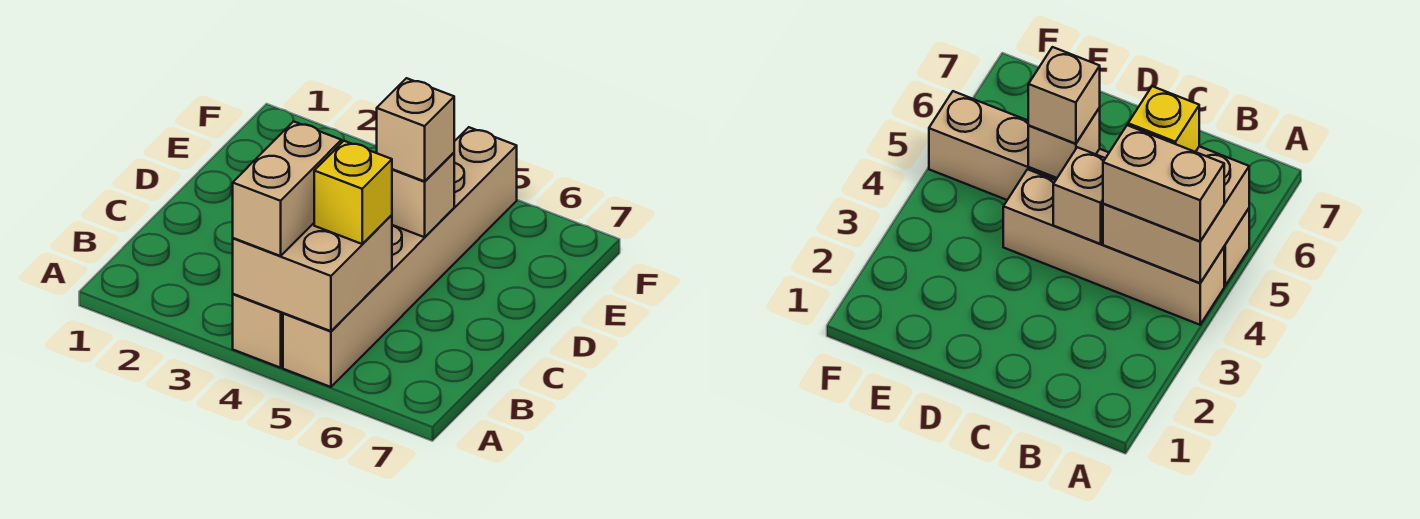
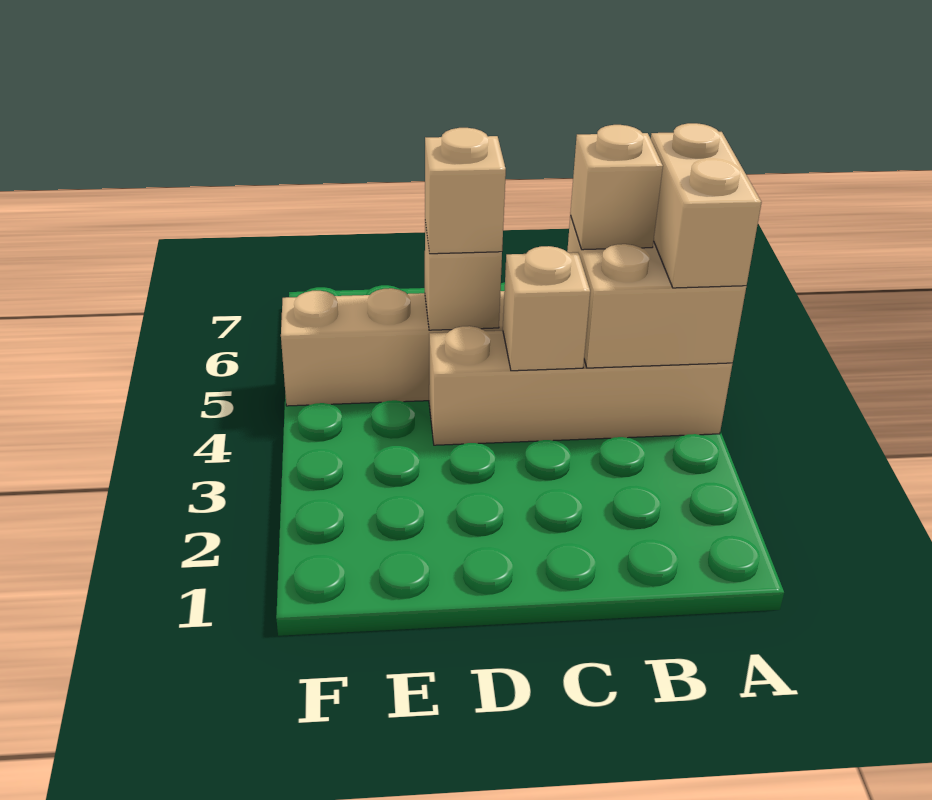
tan 1x2 brick [233,121,342,256] -> tan 1x2 brick turned to [651,123,762,288]
yellow 1x1 brick [314,141,392,244] -> tan 1x1 brick [570,125,663,250]

